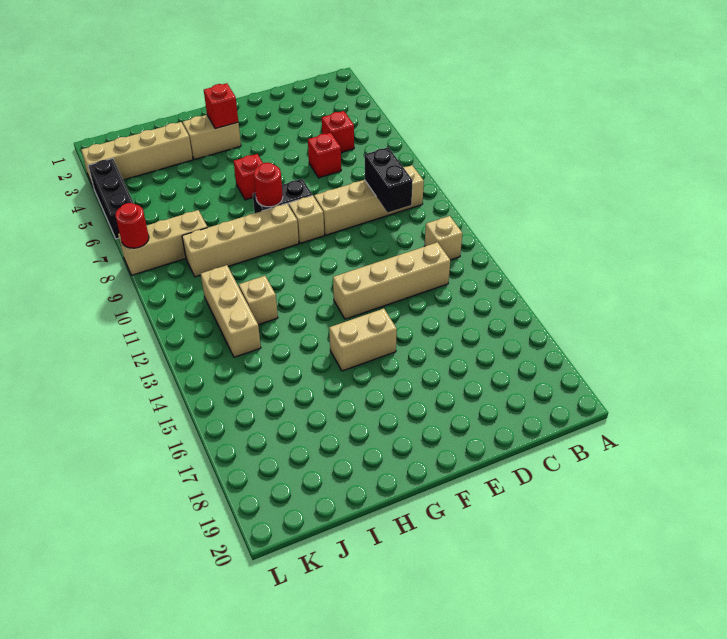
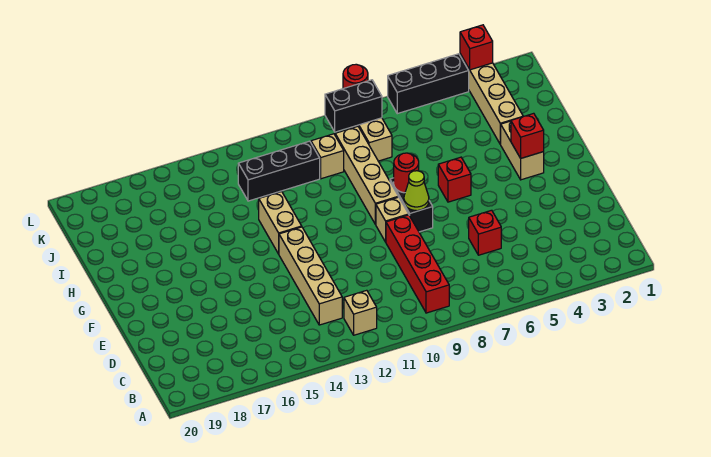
tan 1x4 brick [314,165,424,235] -> red 1x4 brick [386,215,449,313]
red 1x1 brick [322,111,354,153] -> red 1x1 brick moved to [460,25,493,70]
black 1x2 brick [365,147,413,213] -> black 1x2 brick moved to [325,80,382,132]
none -> lime 1x1 cone [404,171,429,211]
tan 1x2 brick [329,309,397,371] -> tan 1x2 brick moved to [259,192,302,254]
tan 1x1 brick [239,276,278,325] -> tan 1x1 brick moved to [311,134,344,179]
tan 1x3 brick [201,265,261,357] -> black 1x3 brick [238,141,320,201]

